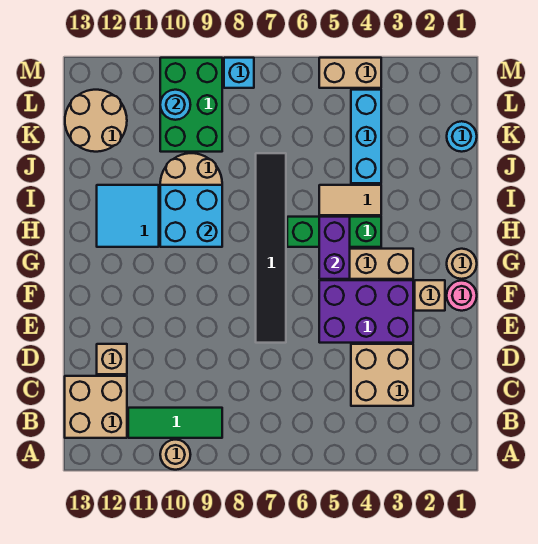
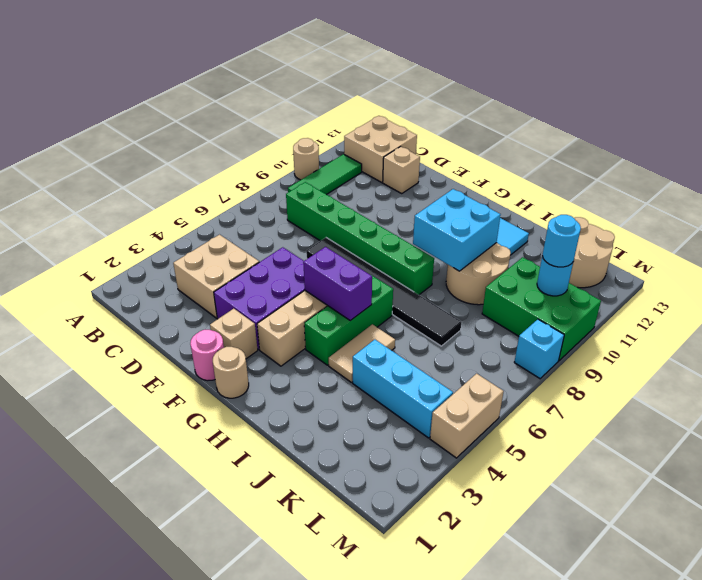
none -> green 1x6 brick [286,182,434,295]
cyan 1x1 round brick [447,121,477,152] -> cyan 1x1 round brick moved to [542,215,581,267]

